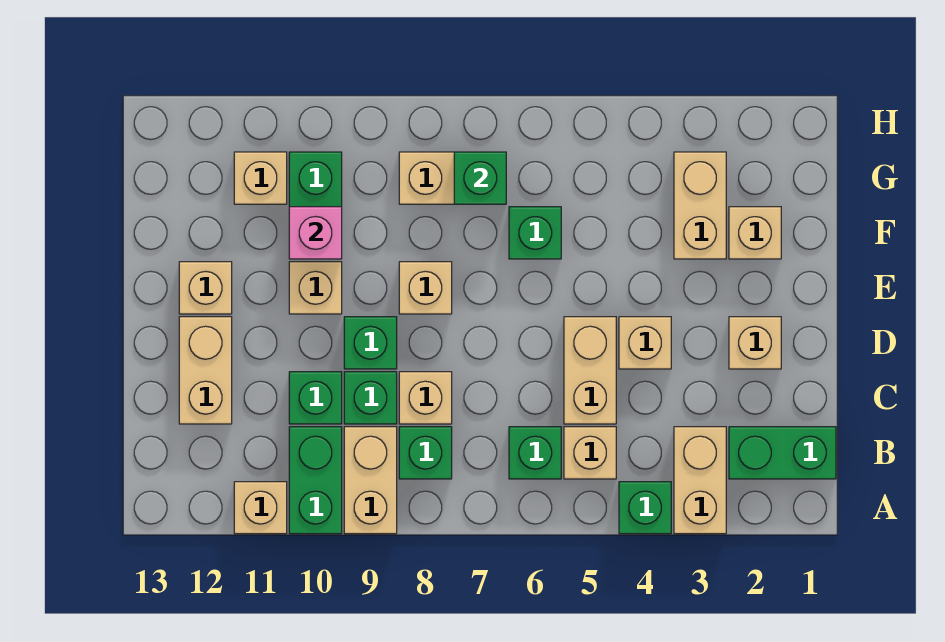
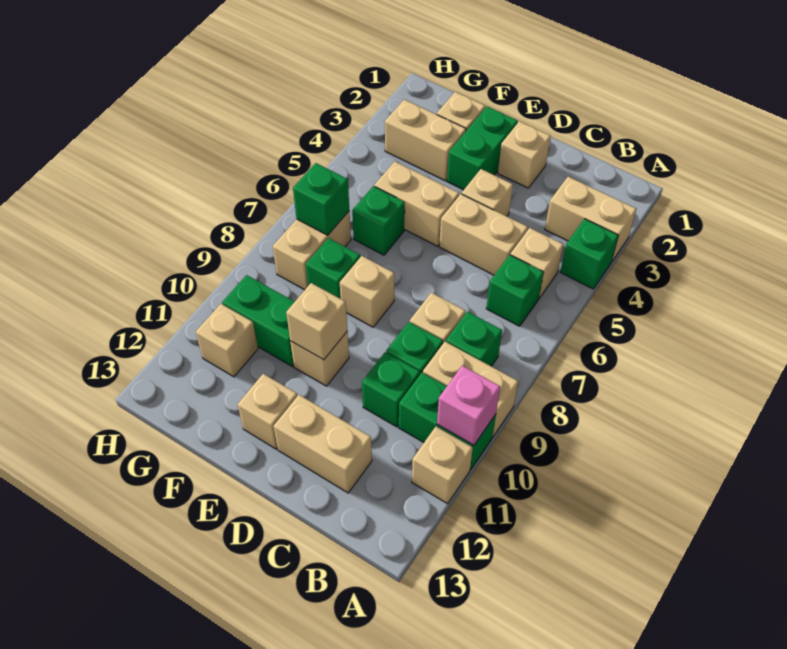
green 1x2 brick [729,427,836,479] -> green 1x2 brick moved to [447,107,518,190]
green 1x1 brick [344,317,397,369] -> green 1x1 brick moved to [306,238,360,299]
none -> tan 1x2 brick [374,162,459,246]
none -> tan 1x1 brick [286,283,347,360]
pink 1x1 brick [289,207,342,259] -> pink 1x1 brick moved to [437,366,500,445]

